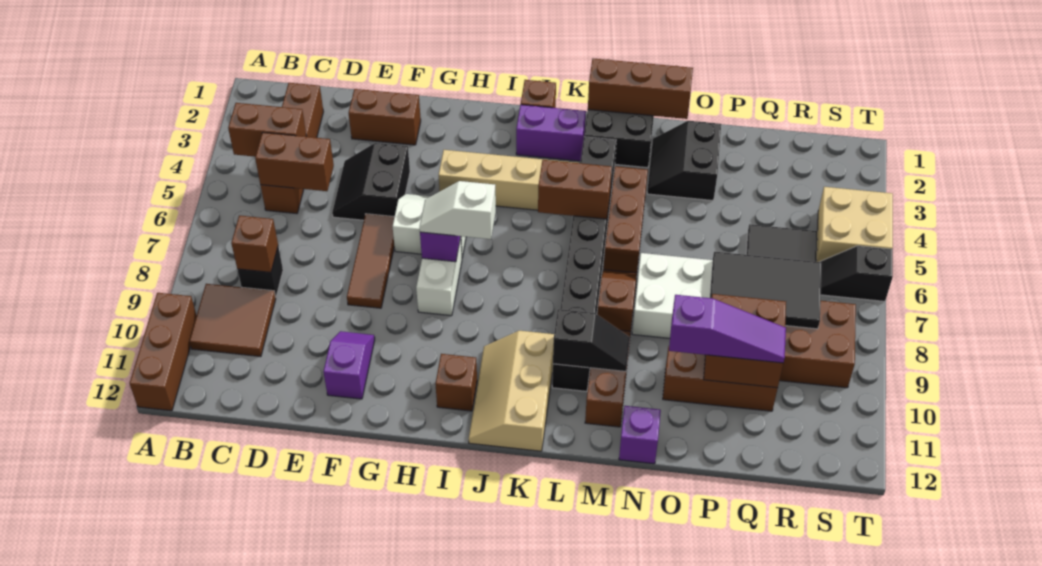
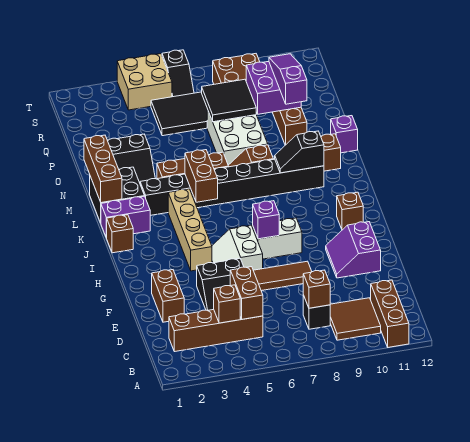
brown 1x3 brick [130,293,197,411] -> brown 1x3 brick turned to [371,280,409,348]
brown 1x2 brick [228,103,307,157] -> brown 1x1 brick [214,285,240,323]
purple 1x2 slope [324,331,375,399] -> purple 2x2 slope [326,222,381,278]
white 1x2 slope [420,181,496,239] -> none
purple 1x2 brick [516,105,586,161] -> purple 1x2 brick turned to [101,196,150,238]
tan 2x3 slope [469,331,554,451] -> none
black 1x2 slope [553,309,630,372] -> black 1x2 slope turned to [275,131,324,173]
black 2x3 tile [710,252,822,329] -> black 2x2 tile [202,79,256,122]
brown 2x2 brick [704,294,786,388] -> purple 2x2 brick [246,61,301,114]

